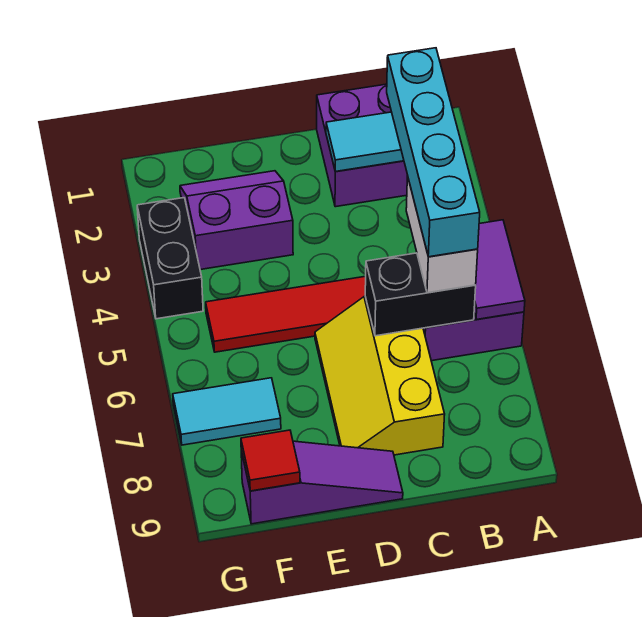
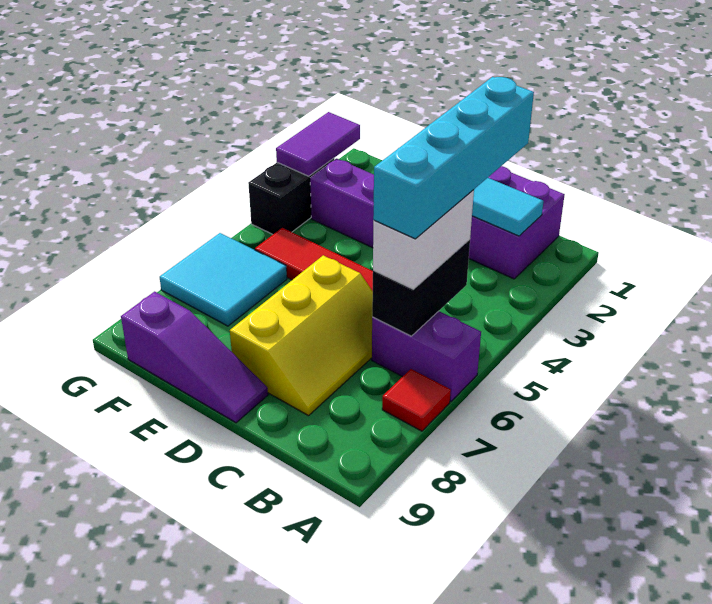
purple 1x2 tile [474,220,525,320] -> purple 1x2 tile moved to [276,112,360,176]
black 1x2 brick [365,253,476,336] -> black 1x2 brick turned to [372,239,470,336]
yellow 2x3 slope [315,296,445,455] -> yellow 2x3 slope turned to [230,255,373,416]
cyan 1x2 tile [173,378,281,445] -> cyan 2x2 tile [160,233,287,326]
red 1x1 tile [241,430,300,491] -> red 1x1 tile moved to [382,369,451,431]

